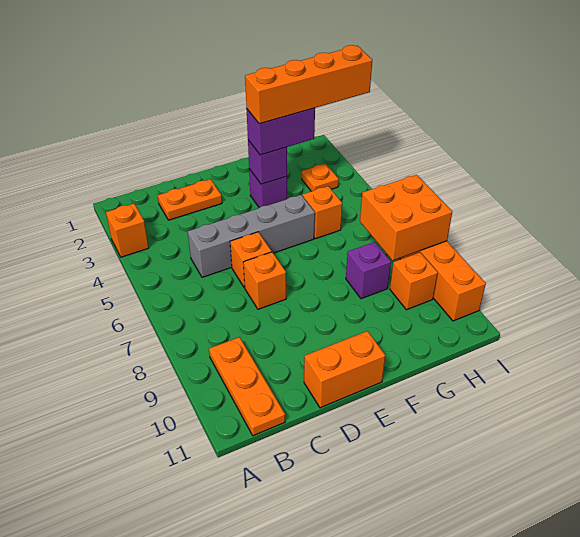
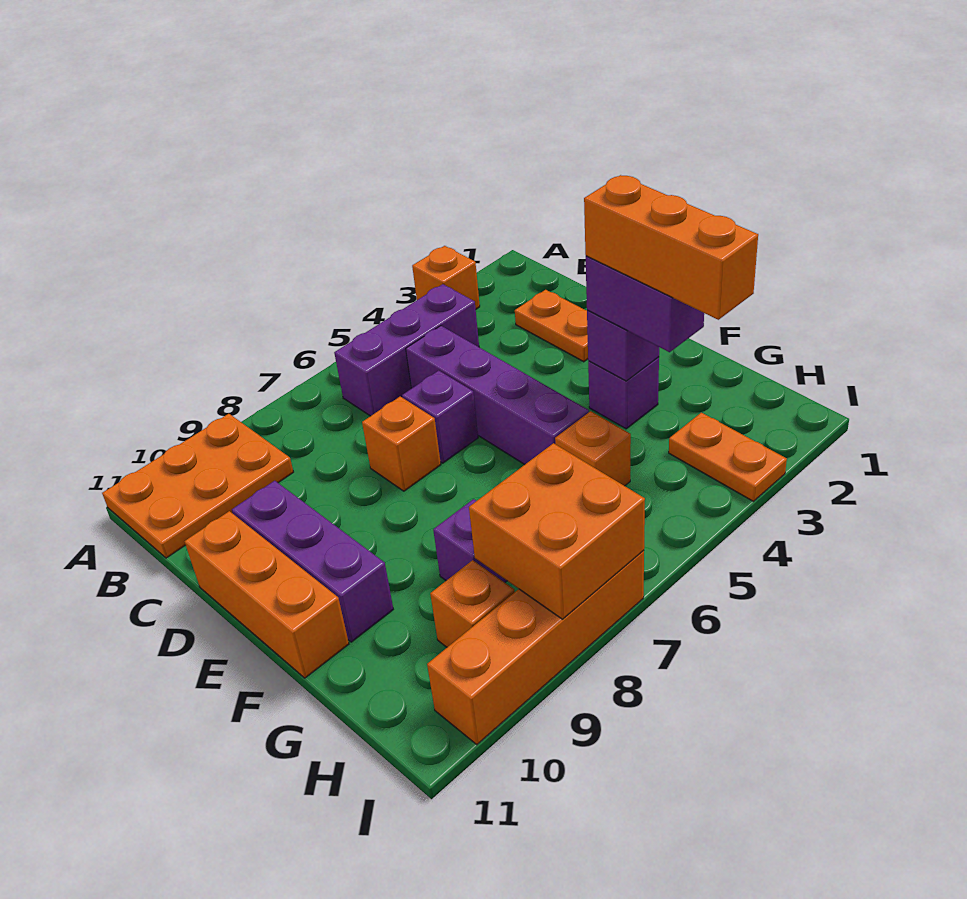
none -> purple 1x3 brick [334,284,479,416]
orange 1x3 plate [209,337,285,436] -> orange 2x3 plate [102,414,293,558]
grey 1x4 brick [188,195,315,277] -> purple 1x4 brick [406,326,589,465]
orange 1x1 brick [230,232,272,288] -> purple 1x1 brick [402,371,478,463]
none -> purple 1x3 brick [232,481,393,642]
orange 1x2 brick [304,331,385,408] -> orange 1x3 brick [185,511,349,678]
orange 1x4 brick [245,45,372,124] -> orange 1x3 brick [584,175,758,320]
orange 1x1 plate [302,163,339,191] -> orange 1x2 plate [669,413,787,501]

